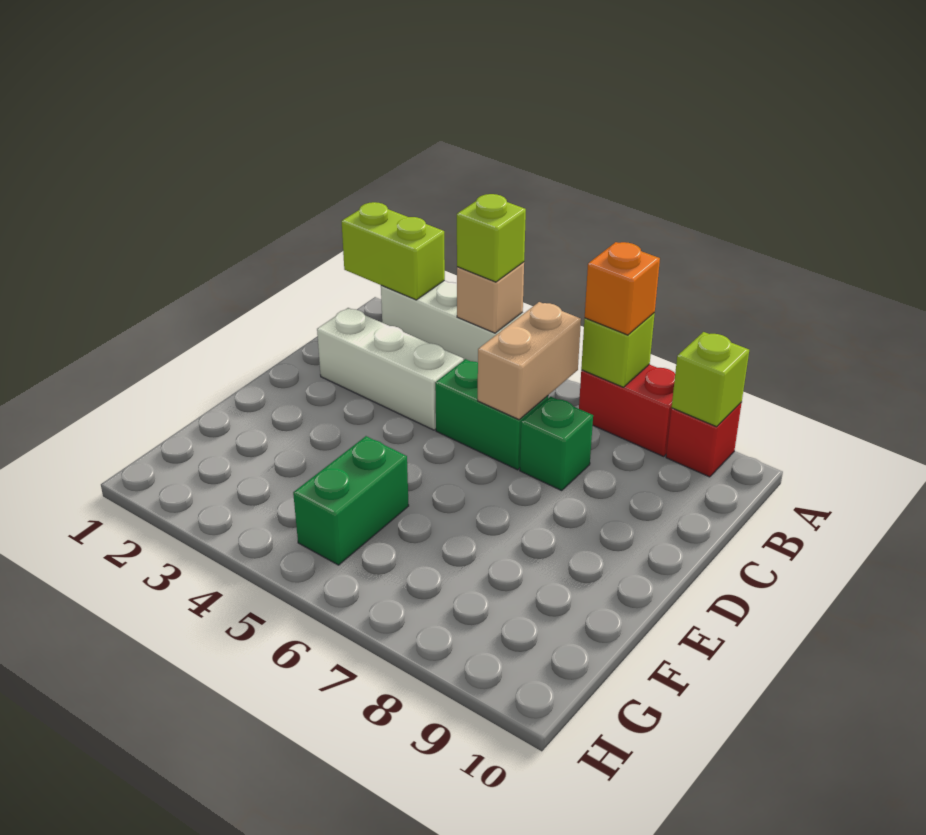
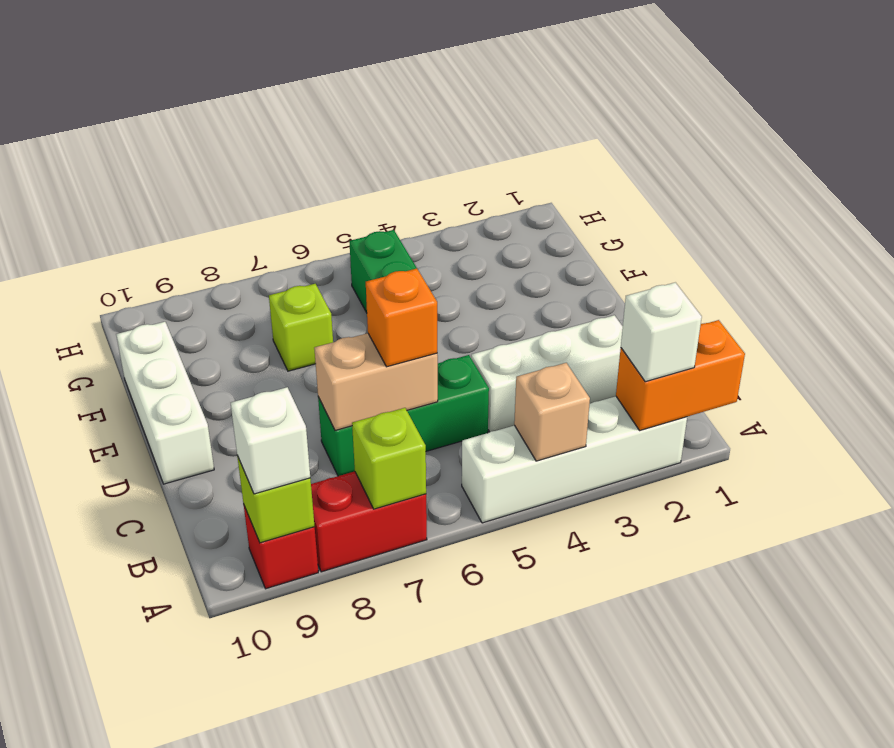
lime 1x2 brick [342,202,445,300] -> orange 1x2 brick [616,320,745,430]
none -> white 1x1 brick [621,282,702,382]
lime 1x1 brick [457,194,526,282] -> lime 1x1 brick moved to [269,284,333,371]
orange 1x1 brick [585,242,660,335] -> orange 1x1 brick moved to [366,269,437,367]
none -> white 1x1 brick [231,387,310,494]
tan 1x2 brick [478,302,581,420] -> tan 1x2 brick turned to [314,333,438,430]
none -> white 1x3 brick [116,322,214,484]

